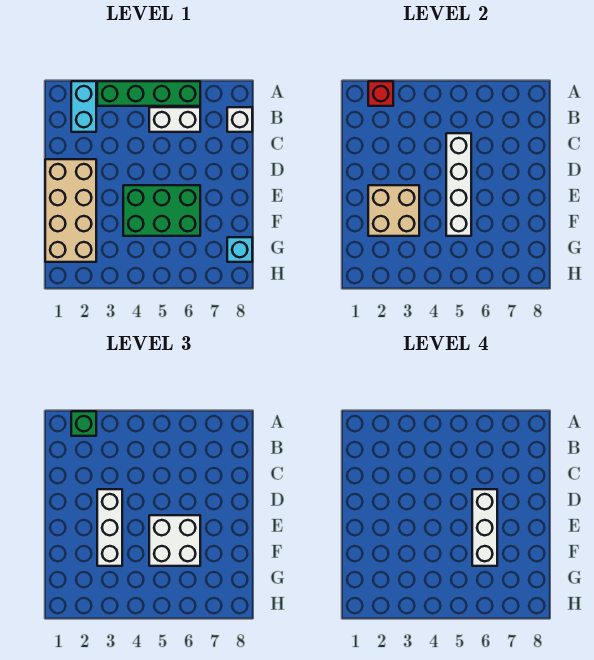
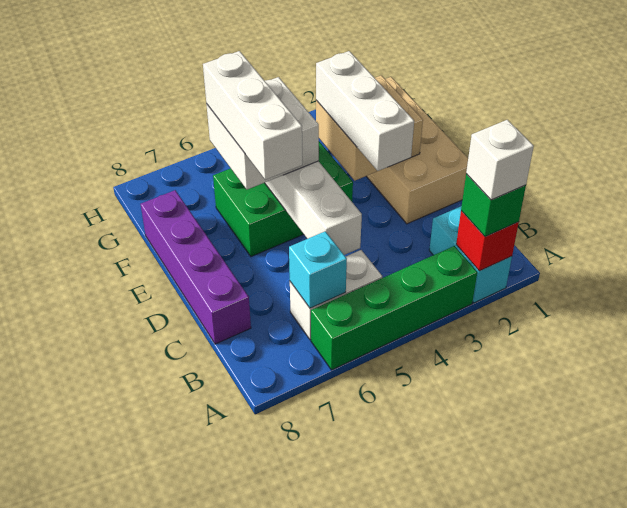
white 1x1 brick [227,107,252,132] -> white 1x1 brick moved to [466,120,534,200]
none -> purple 1x4 brick [141,190,251,344]
cyan 1x1 brick [227,237,252,262] -> cyan 1x1 brick moved to [289,231,347,308]

